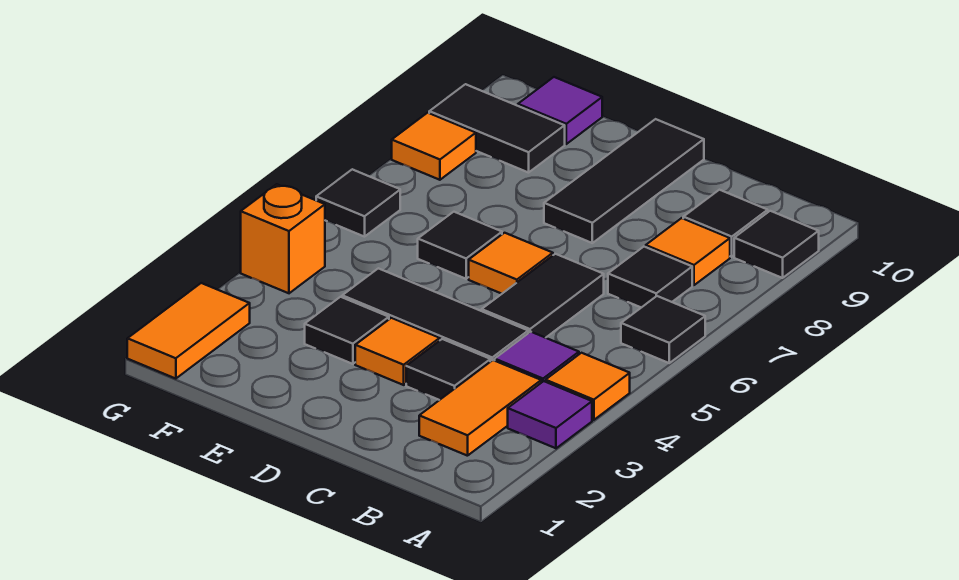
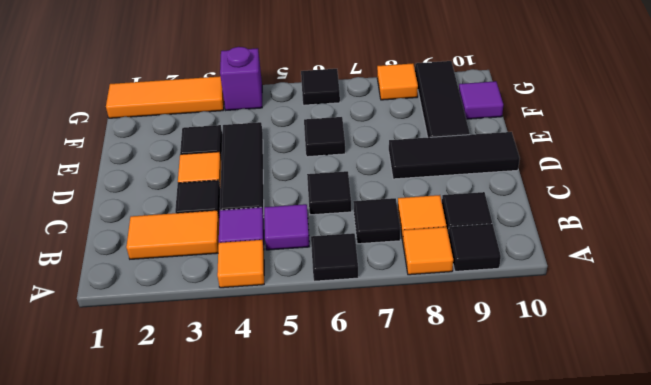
purple 1x1 tile [508,381,592,448] -> purple 1x1 tile moved to [264,204,309,250]
black 1x2 tile [482,254,604,338] -> black 1x1 tile [307,171,352,215]
orange 1x1 tile [469,233,553,294] -> orange 1x1 tile moved to [403,227,453,275]
black 1x2 tile [429,84,565,173] -> black 1x3 tile [415,61,470,137]
orange 1x2 tile [127,283,250,379] -> orange 1x3 tile [106,76,224,118]
orange 1x1 brick [241,184,325,293] -> purple 1x1 brick [220,47,262,110]

